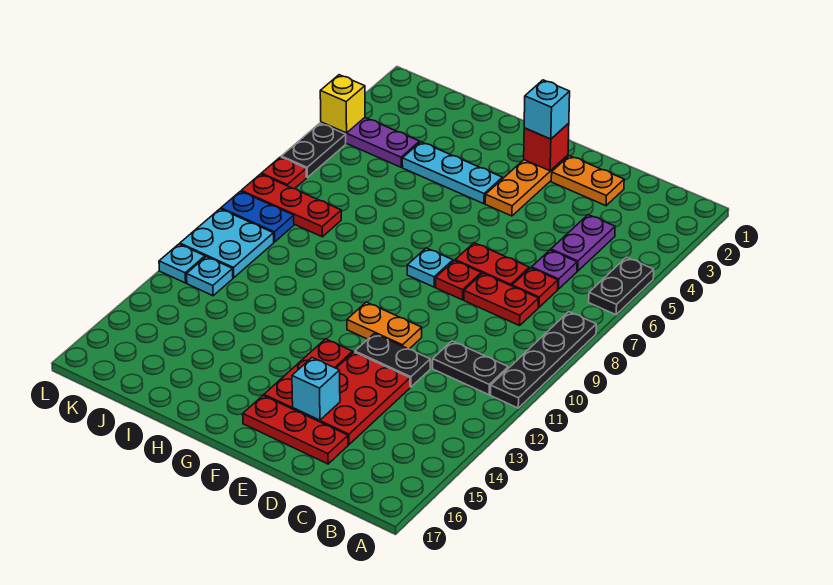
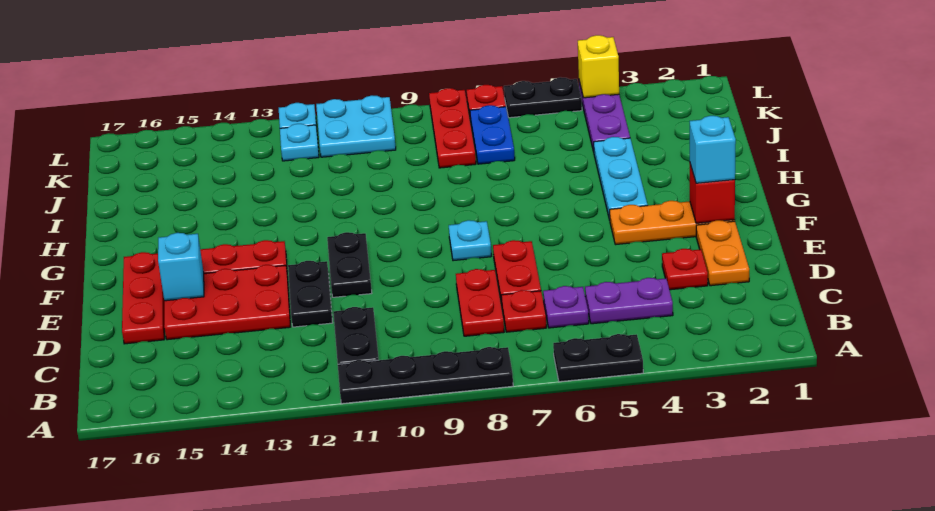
red 1x1 plate [436,261,481,300] -> red 1x1 plate moved to [662,249,708,290]
orange 1x2 plate [347,302,422,349] -> black 1x2 plate [327,232,372,297]
blue 1x2 plate [221,191,294,242] -> blue 1x2 plate moved to [470,105,515,164]

